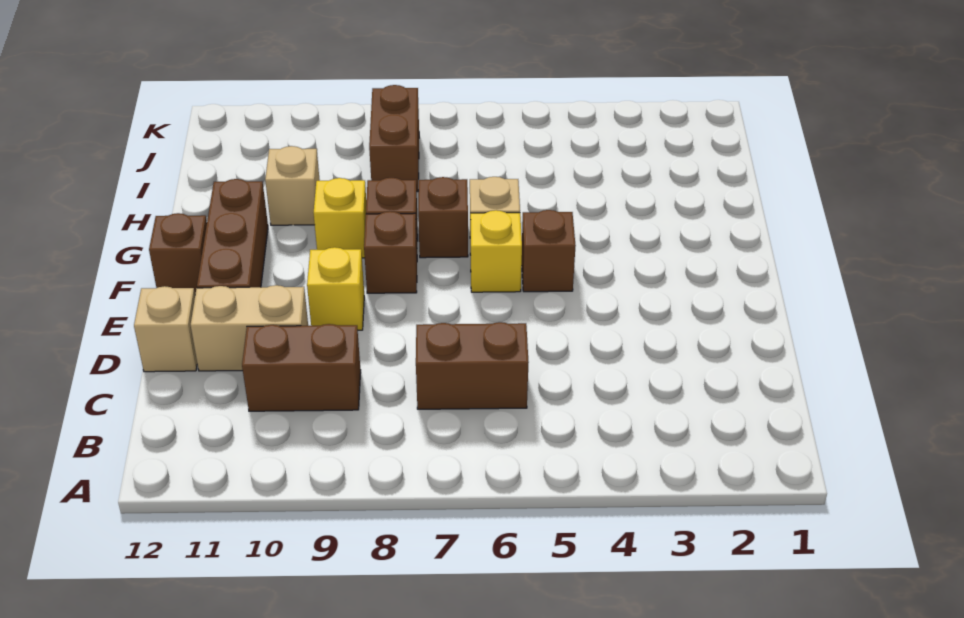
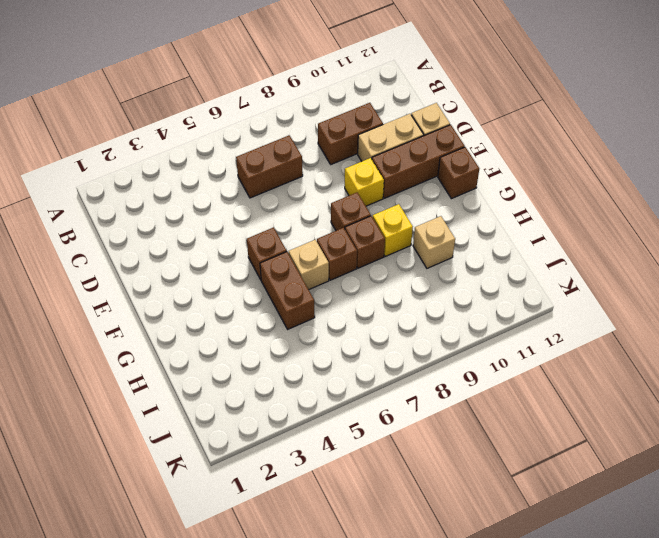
brown 1x3 brick [197,179,268,288] -> brown 1x3 brick turned to [372,125,465,198]
yellow 1x1 brick [470,210,522,292] -> none
brown 1x2 brick [369,85,419,192] -> brown 1x2 brick moved to [260,252,315,329]

